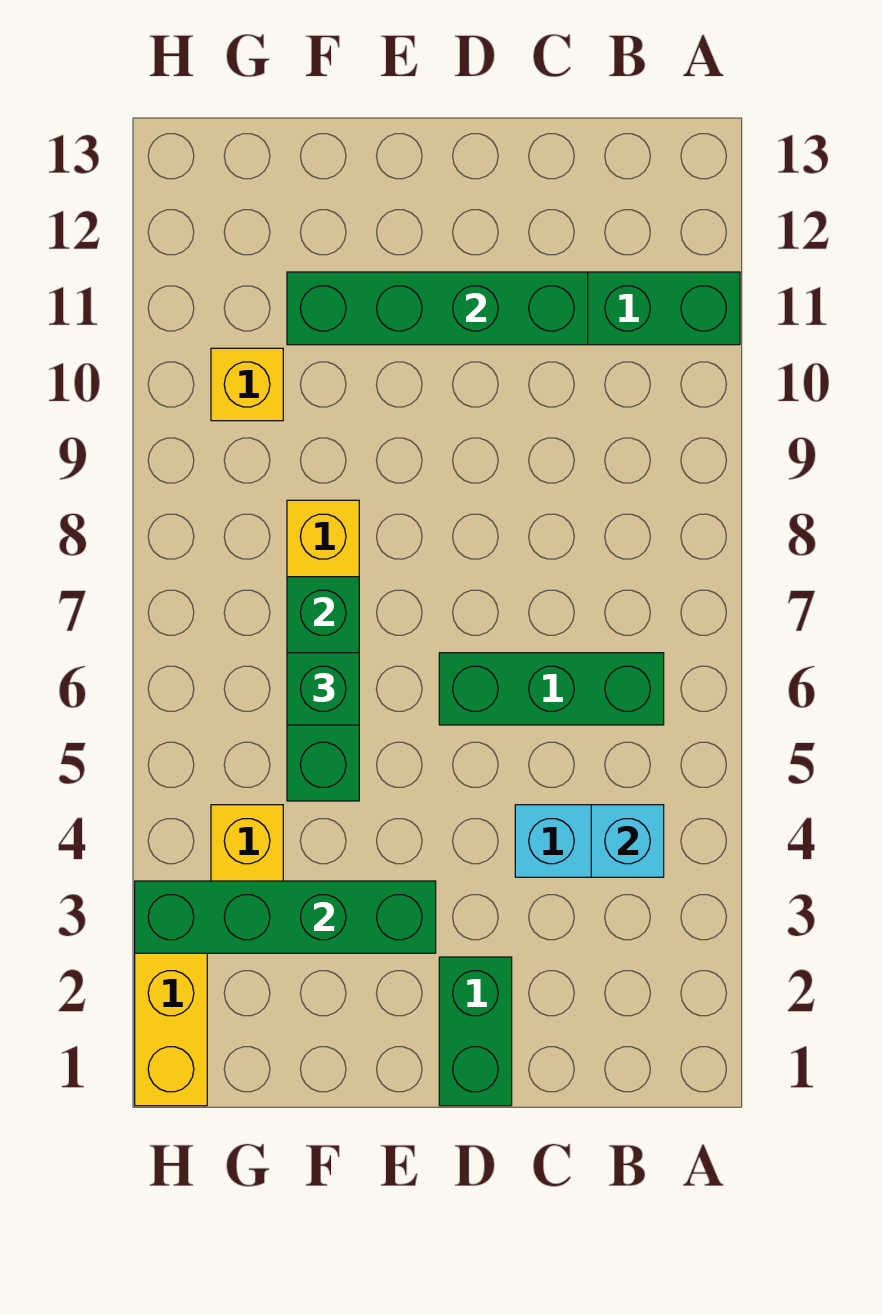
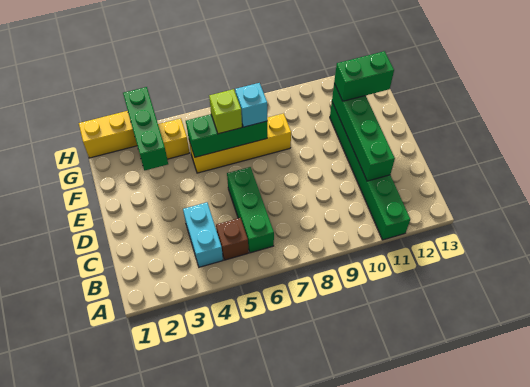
cyan 1x1 brick [591,805,664,877] -> cyan 1x1 brick moved to [235,83,267,127]
none -> brown 1x1 brick [216,218,249,260]
green 1x2 brick [439,957,512,1106] -> green 1x2 brick moved to [334,51,394,101]
green 1x4 brick [135,881,436,953] -> green 1x3 brick [123,87,168,170]
green 1x1 brick [287,653,359,725] -> lime 1x1 brick [209,89,242,134]
yellow 1x1 brick [211,348,283,421] -> none

